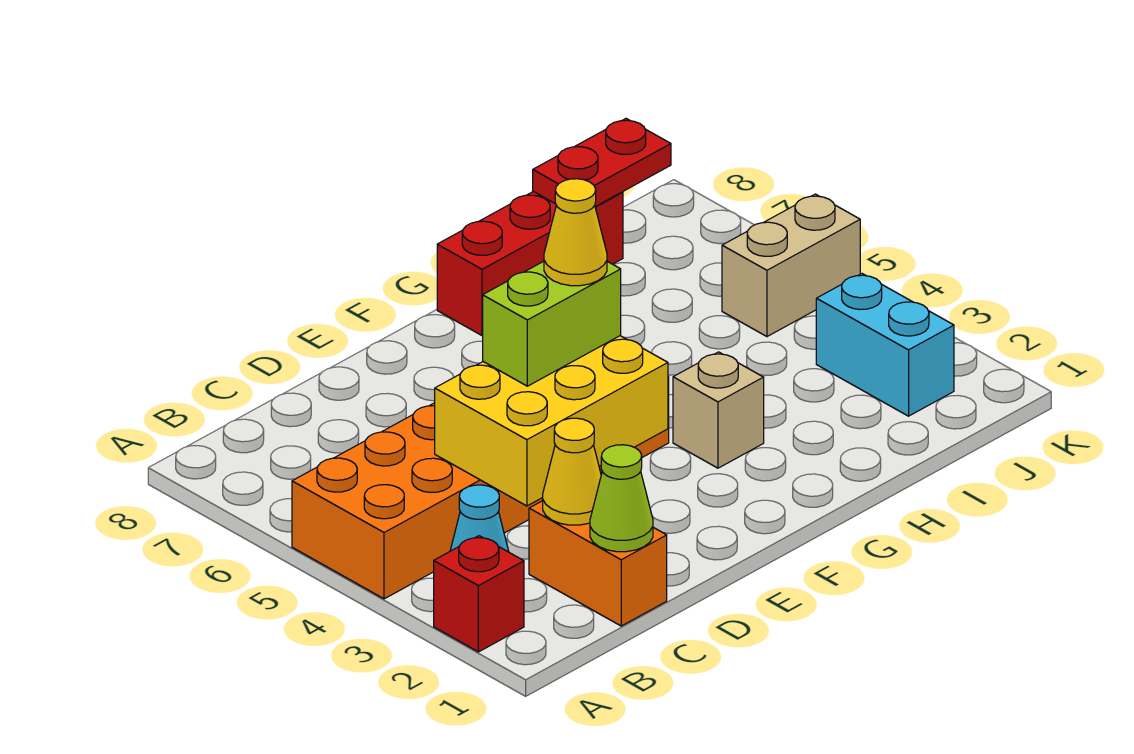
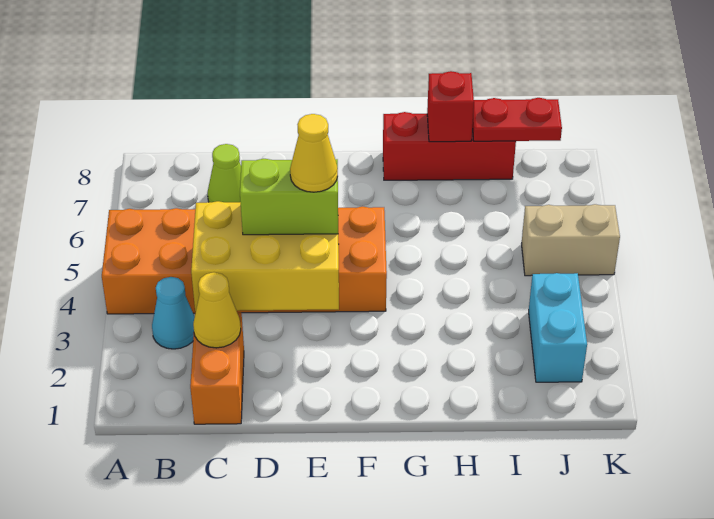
red 1x1 brick [434,536,524,652] -> red 1x1 brick moved to [427,71,474,142]
lime 1x1 cone [590,445,653,552] -> lime 1x1 cone moved to [207,144,241,202]
tan 1x1 brick [673,352,764,468] -> none

